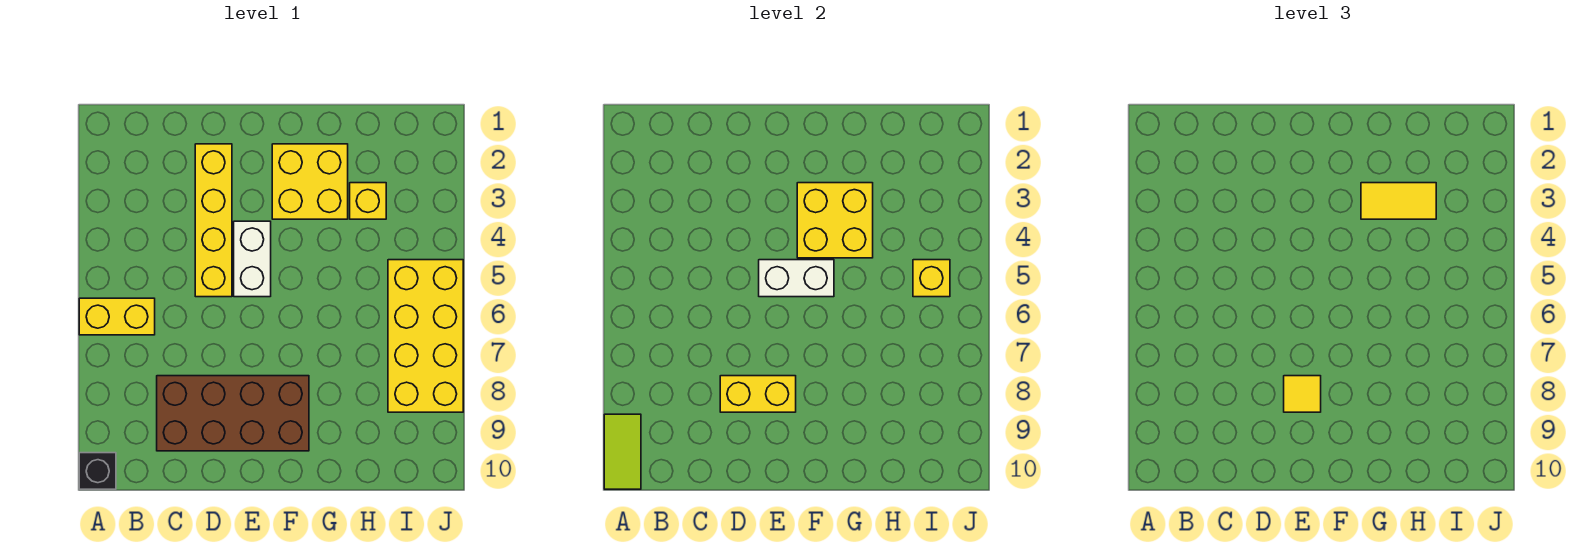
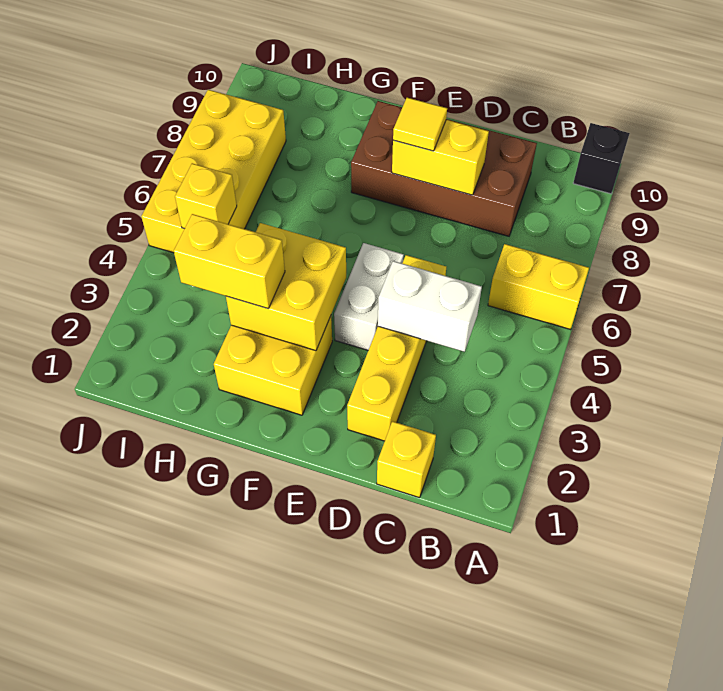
lime 1x2 tile [604,414,641,489] -> none
white 1x2 brick [759,260,834,297] -> white 1x2 brick moved to [378,261,482,352]
yellow 1x2 tile [1361,183,1436,219] -> yellow 1x2 brick [174,214,285,309]
yellow 1x1 brick [350,183,386,219] -> yellow 1x1 brick moved to [377,421,436,498]

